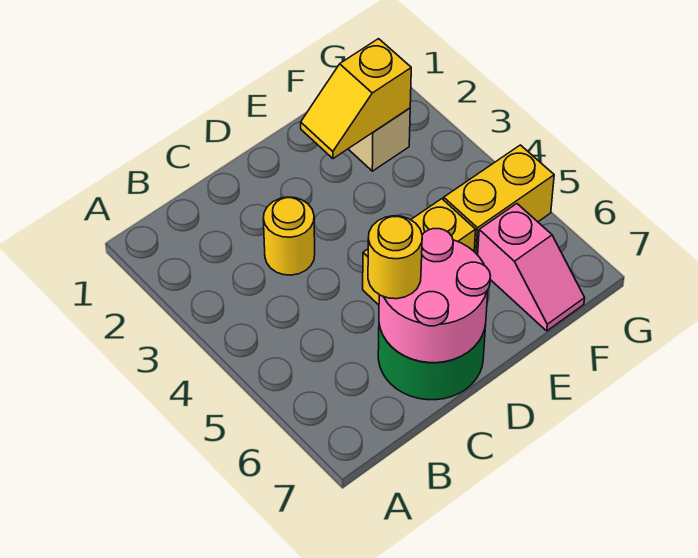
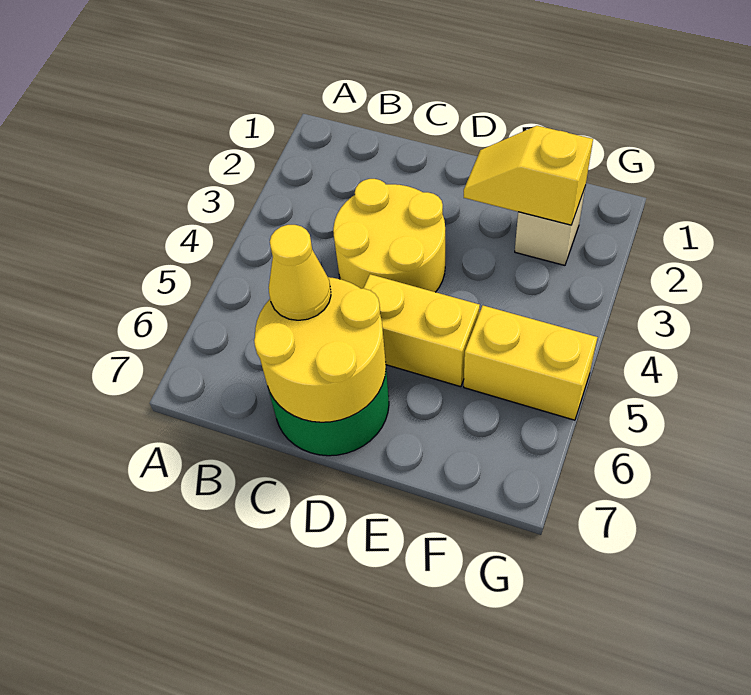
yellow 1x1 round brick [263,197,315,275] -> yellow 2x2 round brick [333,179,445,292]
pink 2x2 round brick [379,229,491,363] -> yellow 2x2 round brick [254,277,386,422]
yellow 1x1 round brick [368,216,422,299] -> yellow 1x1 cone [269,225,331,320]
pink 1x2 slope [478,204,585,331] -> none

